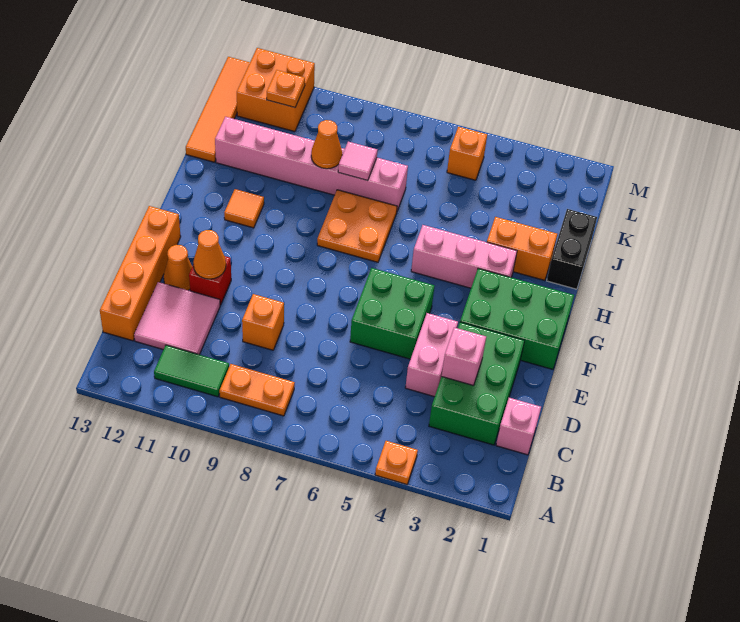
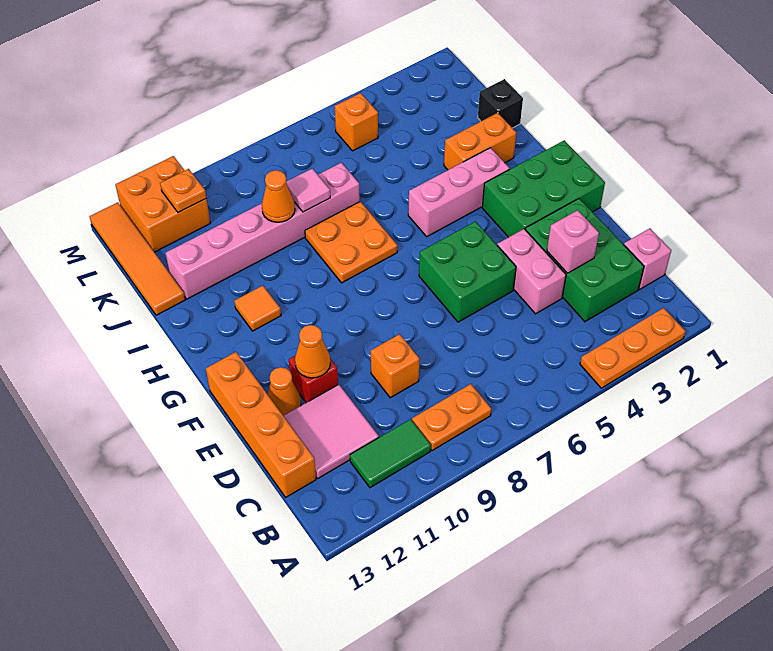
orange 1x1 plate [375,441,418,484] -> orange 1x3 plate [580,308,685,388]
black 1x2 brick [547,209,597,289] -> black 1x1 brick [478,79,523,128]

